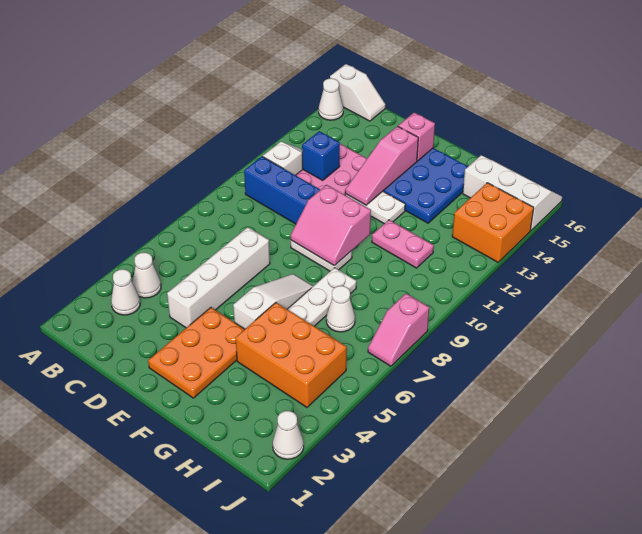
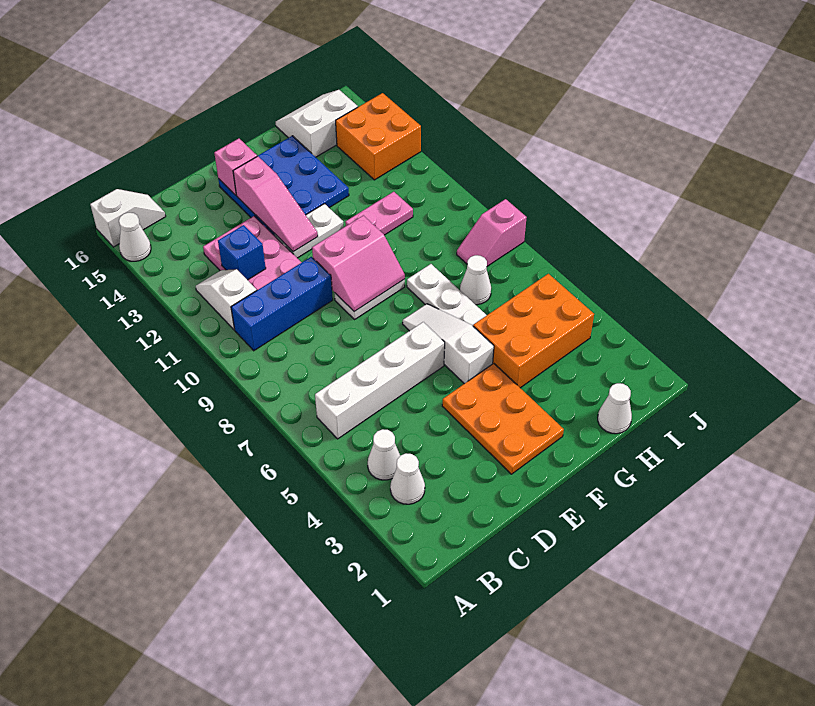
white 1x4 brick [167,227,270,328] -> white 1x4 brick turned to [315,322,445,439]
white 2x3 slope [463,156,562,231] -> white 2x2 slope [276,90,358,157]
white 1x1 cone [273,411,304,459] -> white 1x1 cone moved to [598,383,632,434]
pink 1x2 slope [368,294,429,366] -> pink 1x2 slope turned to [457,199,527,266]

